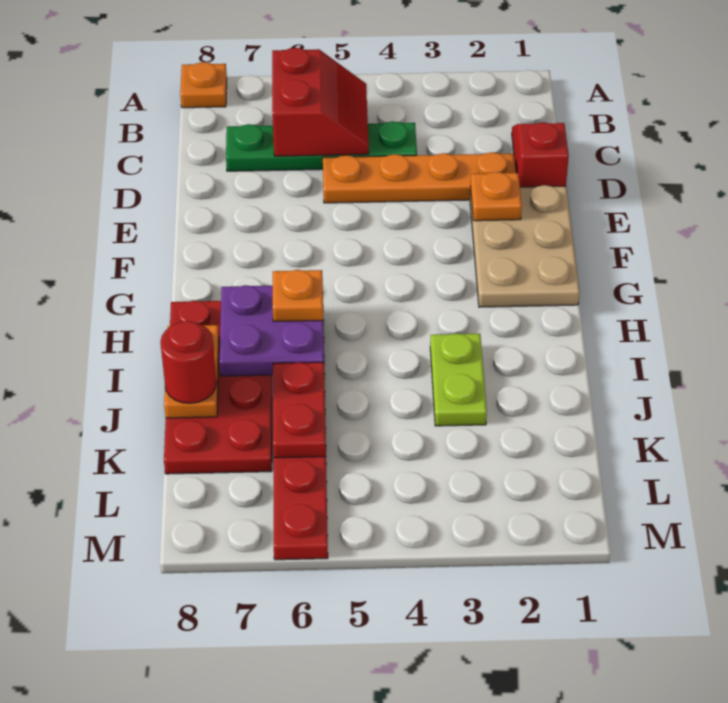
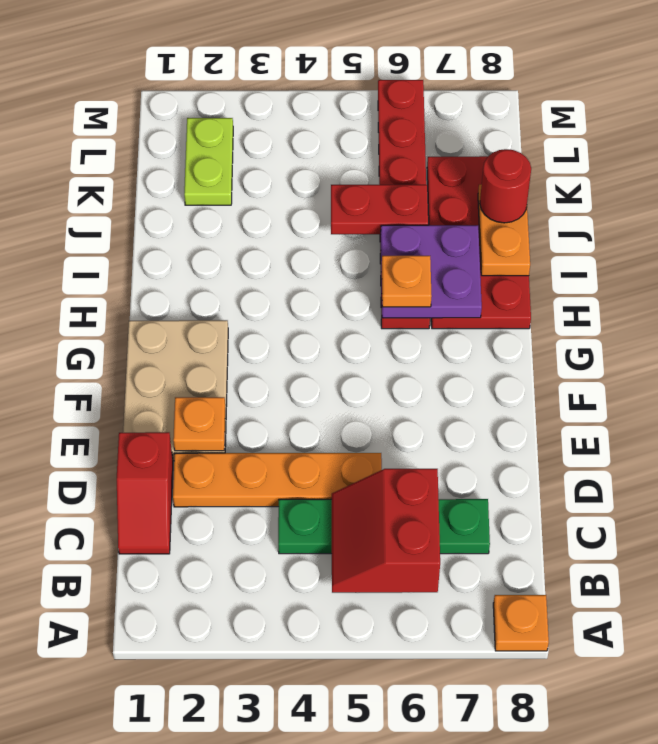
lime 1x2 plate [430,333,487,426] -> lime 1x2 plate moved to [184,118,233,205]
red 1x2 plate [273,362,326,458] -> red 1x2 plate turned to [331,184,428,234]

